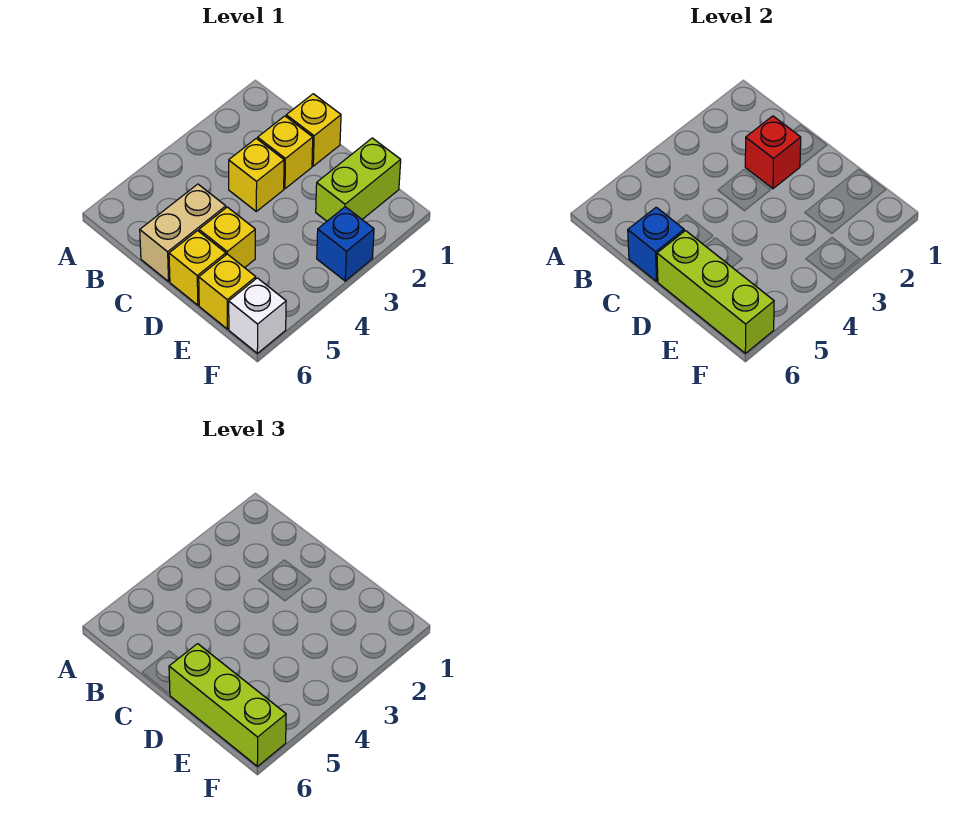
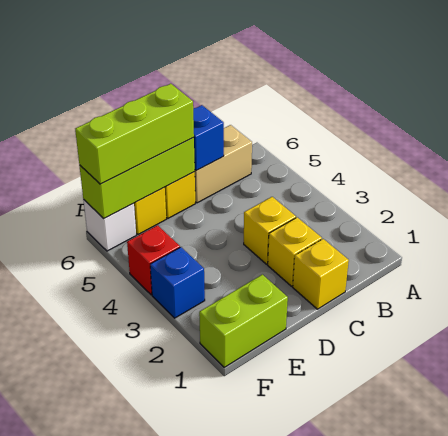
red 1x1 brick [745,116,801,189] -> red 1x1 brick moved to [127,225,180,295]
tan 1x2 brick [140,184,226,281] -> tan 1x2 brick turned to [195,125,252,203]
yellow 1x1 brick [199,207,255,268] -> none
lime 1x2 brick [316,138,401,221] -> lime 1x2 brick turned to [199,275,288,367]

